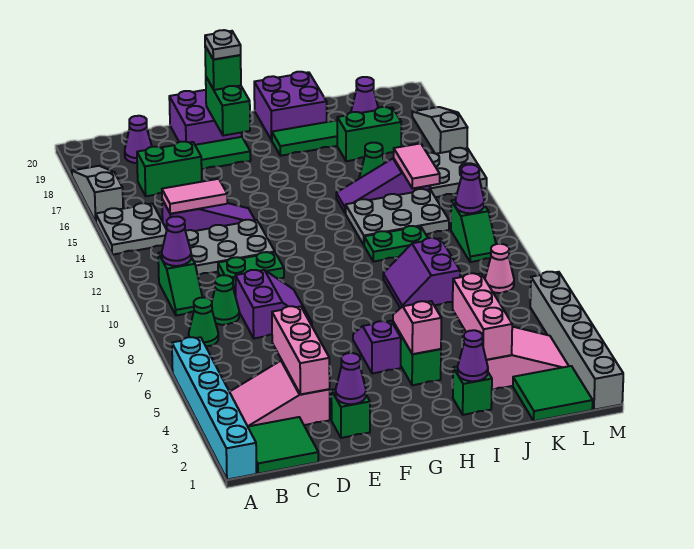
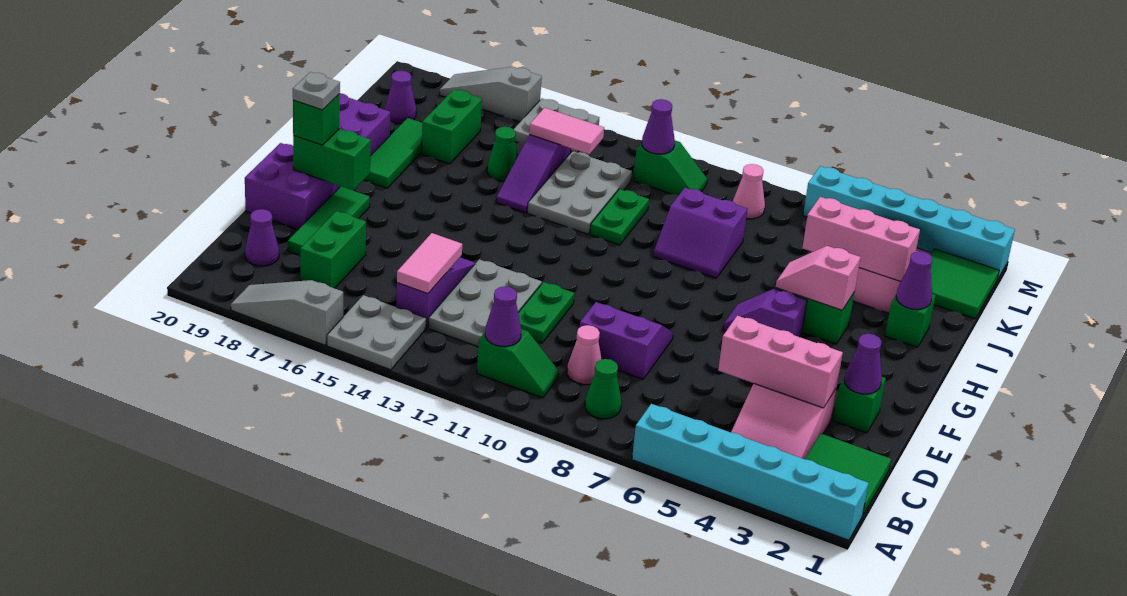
green 1x1 cone [212,275,239,325] -> pink 1x1 cone [567,325,602,384]
grey 1x6 brick [530,272,623,410] -> cyan 1x6 brick [803,166,1015,280]

